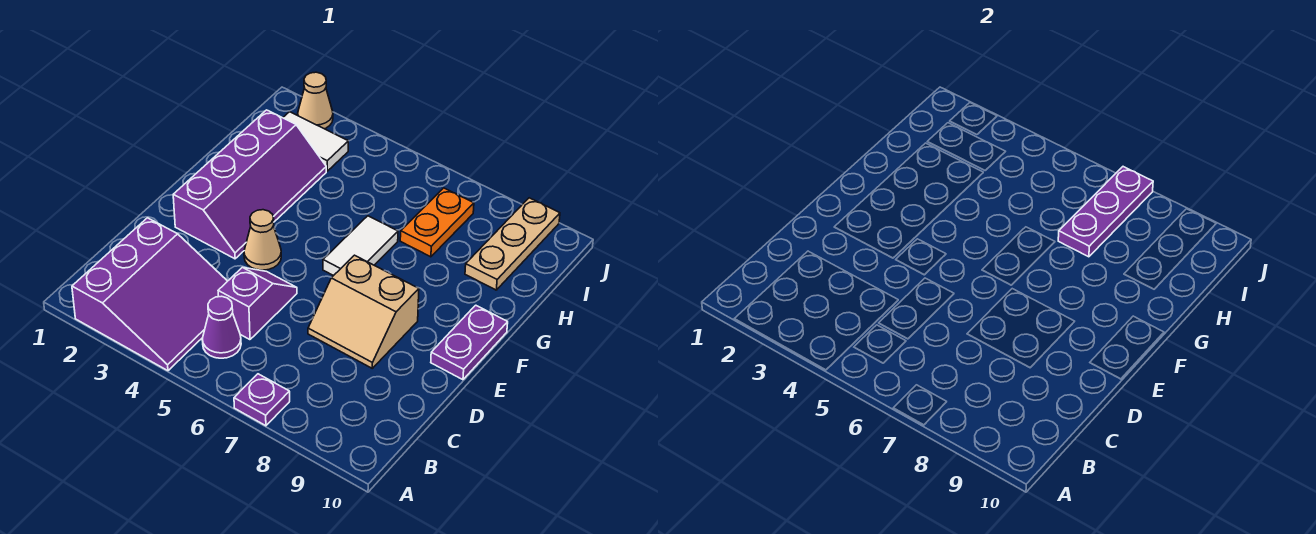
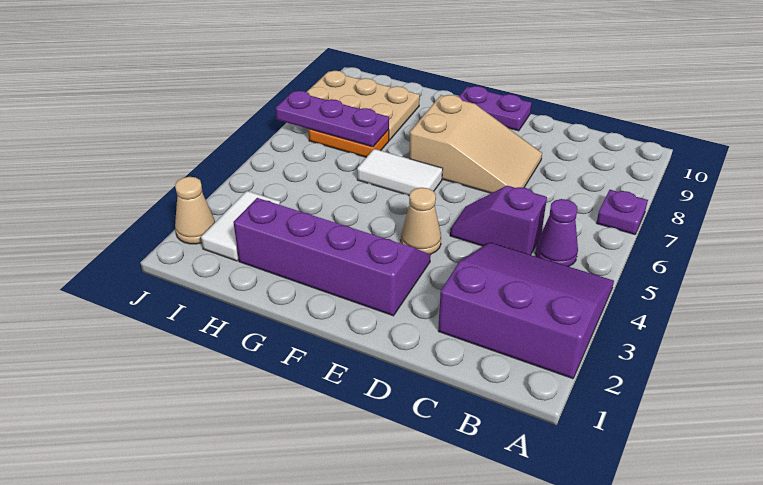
tan 2x2 slope [308,255,419,368] -> tan 2x3 slope [409,95,542,193]
tan 1x3 plate [465,198,560,290] -> tan 2x3 plate [307,71,420,140]

